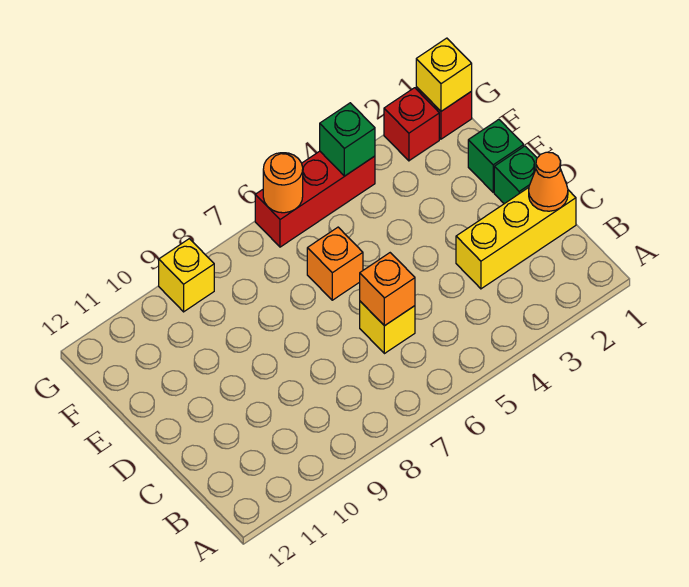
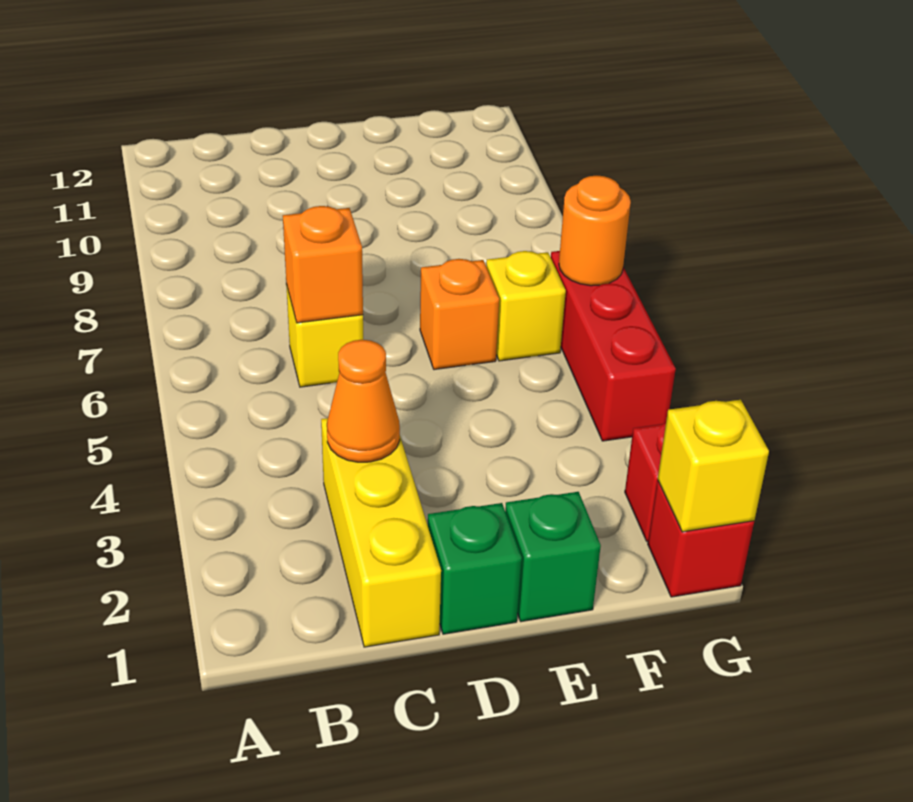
orange 1x1 cone [529,152,568,211] -> orange 1x1 cone moved to [327,340,400,462]
green 1x1 brick [320,103,375,176] -> none
yellow 1x1 brick [159,239,214,312] -> yellow 1x1 brick moved to [486,251,566,361]

